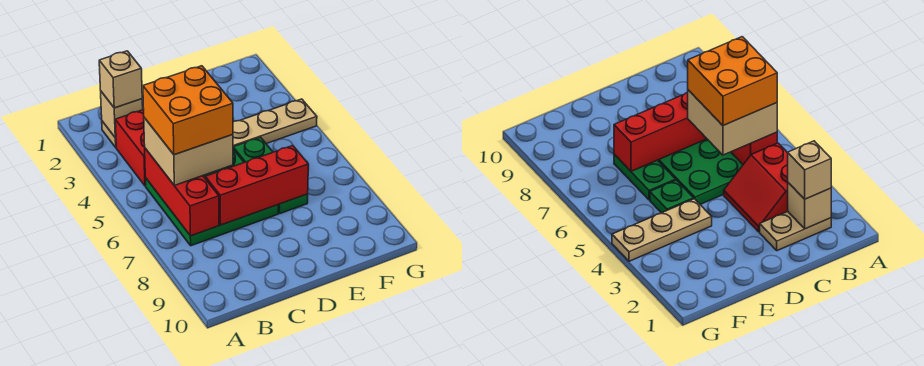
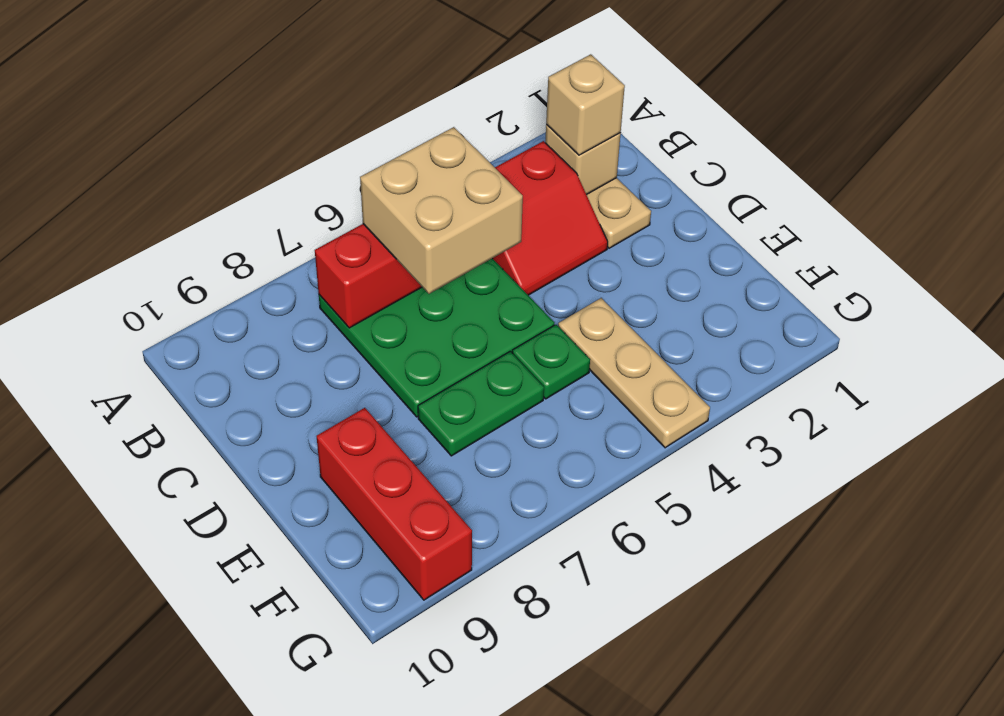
orange 2x2 brick [143,66,233,155] -> none
red 1x3 brick [205,146,309,225] -> red 1x3 brick moved to [317,408,472,600]

